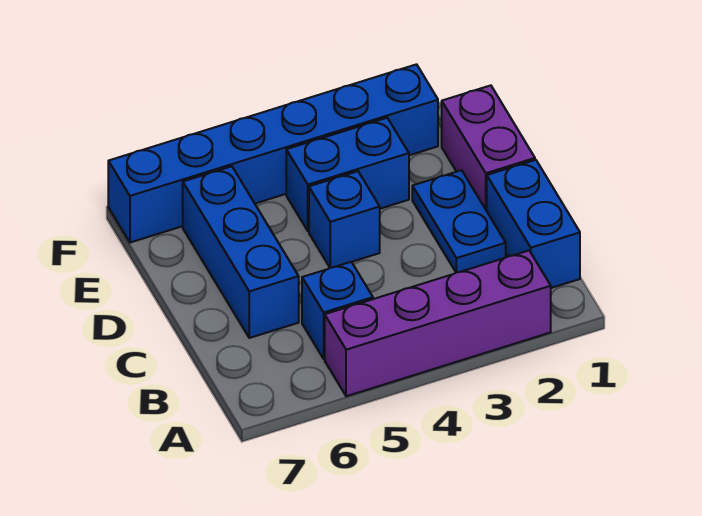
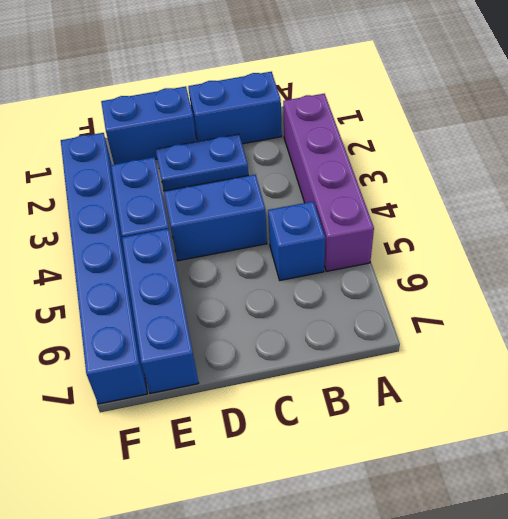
blue 1x3 brick [183,166,299,338] -> blue 1x3 brick turned to [122,229,198,394]
purple 1x2 brick [442,85,535,211] -> blue 1x2 brick [101,86,196,164]
blue 1x1 brick [309,171,380,268] -> blue 1x2 brick [164,175,267,261]

